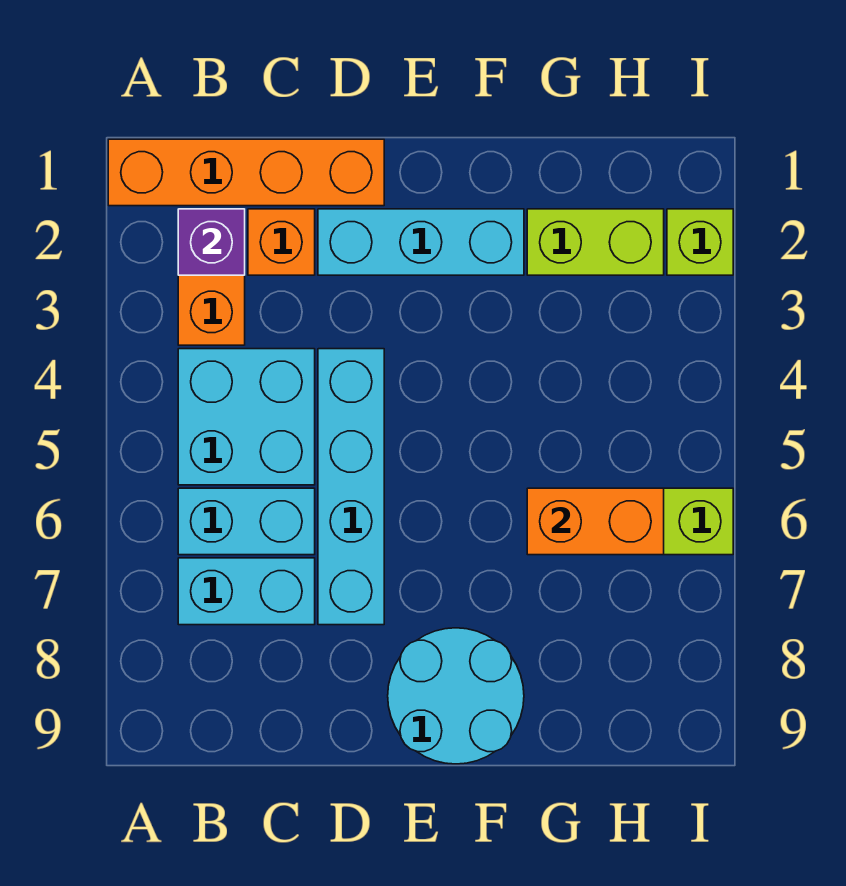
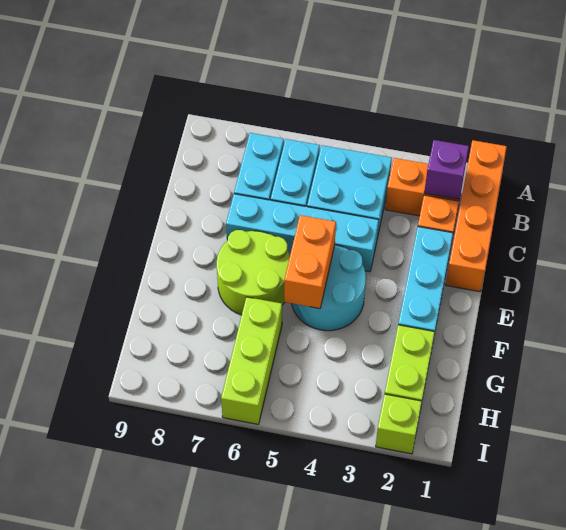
none -> lime 2x2 round brick [217,230,290,315]
cyan 2x2 round brick [388,628,524,764] -> cyan 2x2 round brick moved to [292,245,366,331]
orange 1x2 brick [527,488,664,555] -> orange 1x2 brick moved to [284,215,336,309]

